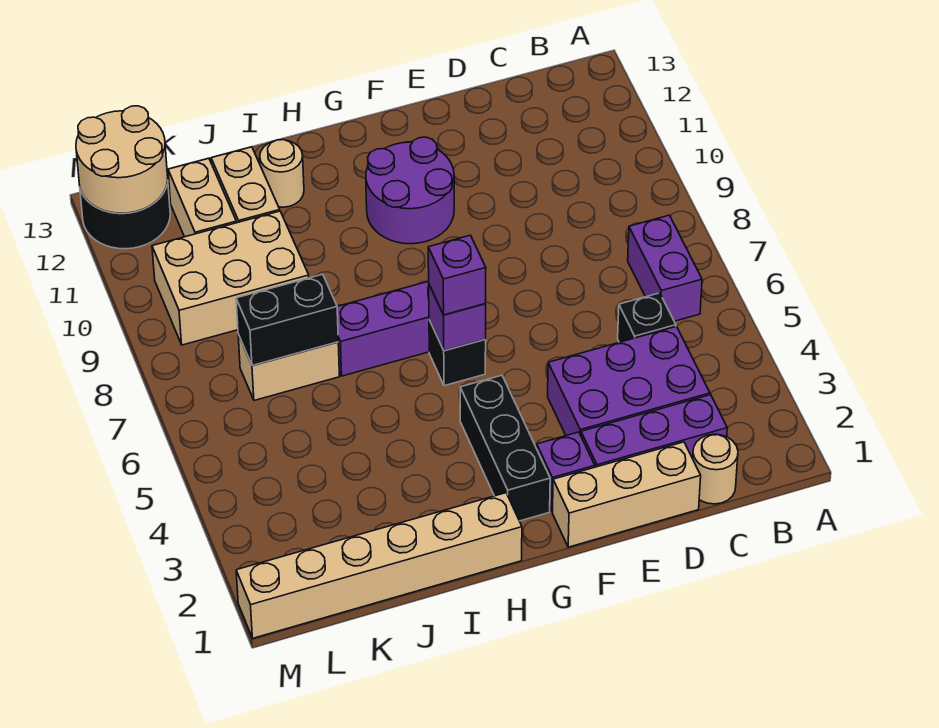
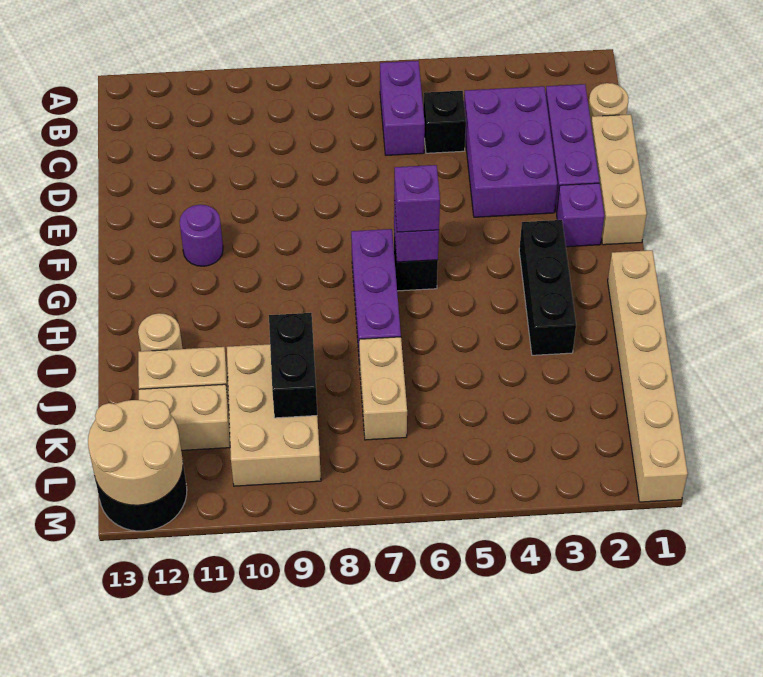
purple 1x2 brick [628,215,702,321] -> purple 1x2 brick turned to [380,61,425,155]
purple 2x2 round brick [366,137,454,244] -> purple 1x1 round brick [180,205,223,266]
black 1x3 brick [460,375,550,521] -> black 1x3 brick turned to [519,220,576,355]
black 1x2 brick [236,274,338,366] -> black 1x2 brick moved to [269,313,317,418]

